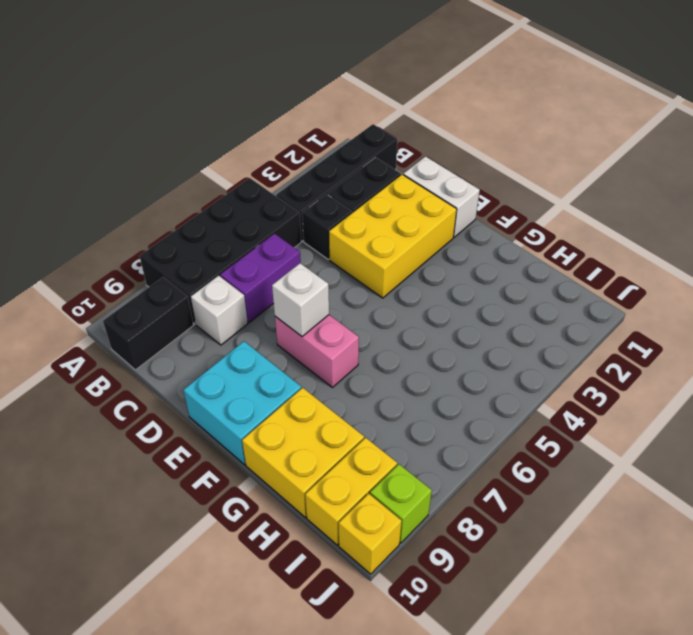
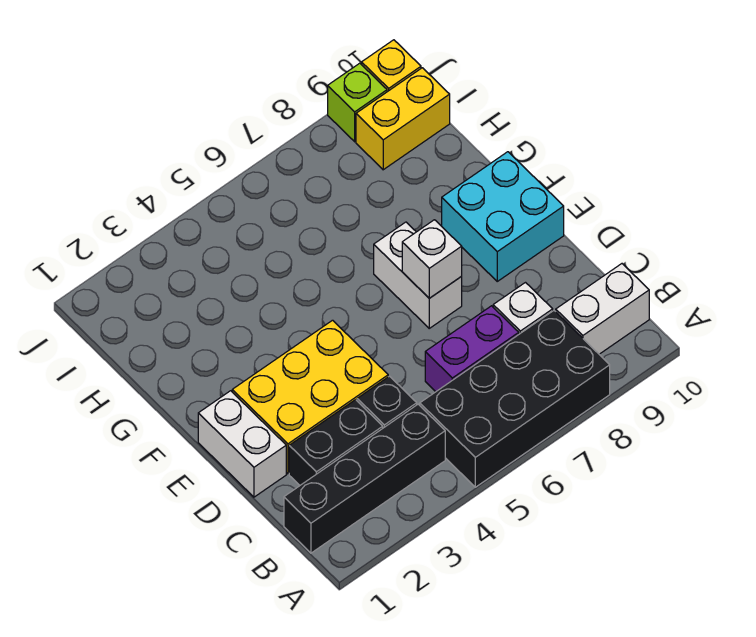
black 1x2 brick [103,277,193,370] -> white 1x2 brick [556,264,649,354]
pink 1x2 brick [275,315,359,387] -> white 1x2 brick [374,222,462,328]
yellow 2x2 brick [242,388,364,517] -> none

